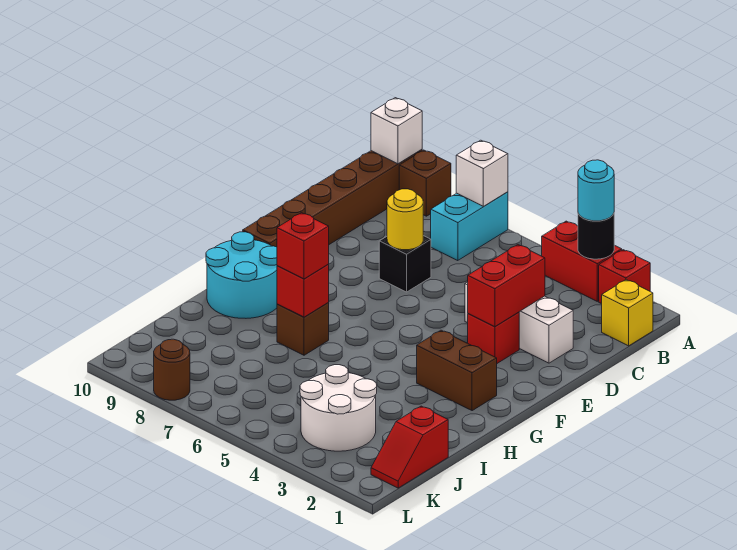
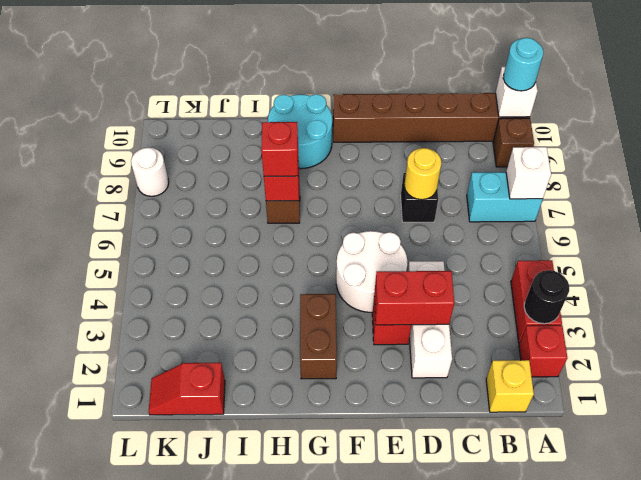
cyan 1x1 round brick [578,160,614,221] -> cyan 1x1 round brick moved to [503,38,543,91]
white 2x2 round brick [300,365,377,451] -> white 2x2 round brick moved to [336,231,407,312]
brown 1x1 round brick [154,339,190,400] -> white 1x1 round brick [131,147,169,196]

